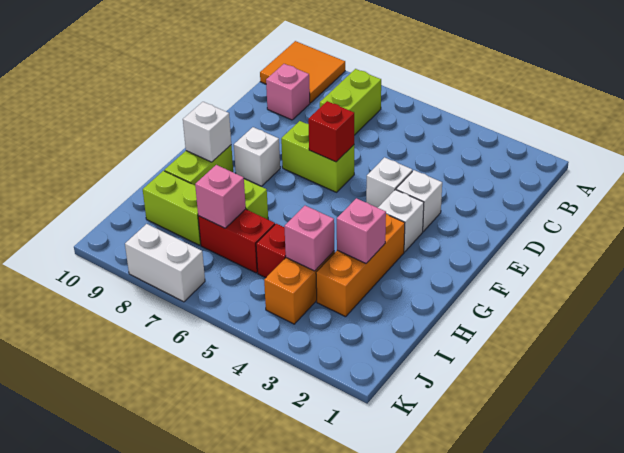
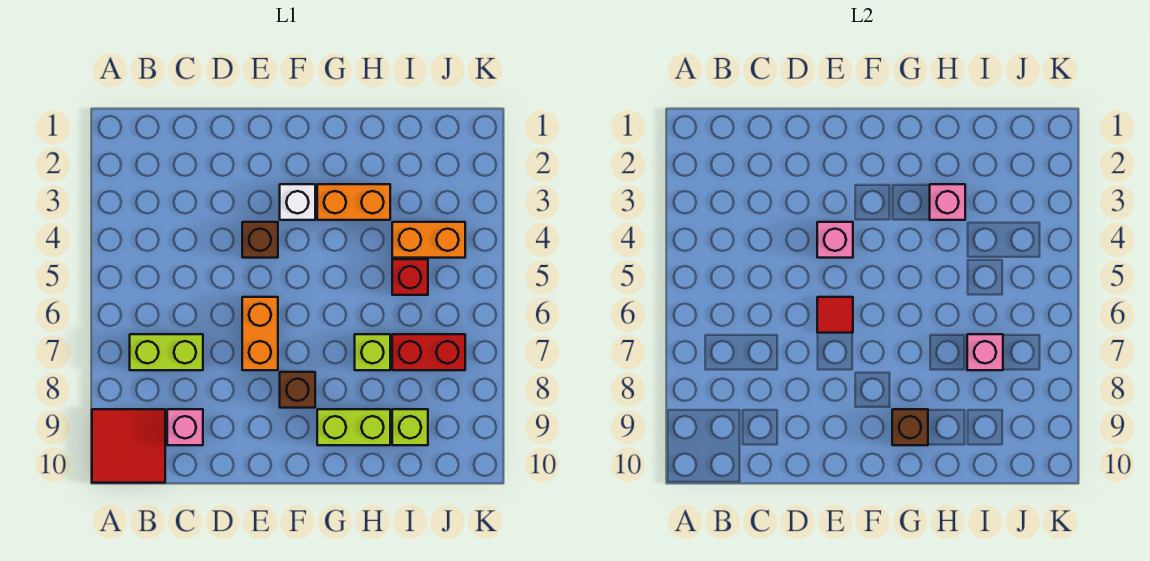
orange 2x2 tile [260,41,345,103] -> red 2x2 tile [92,409,165,483]
white 1x1 brick [396,170,442,231] -> none
white 1x1 brick [366,157,412,208] -> brown 1x1 brick [242,222,278,258]
lime 1x2 brick [281,121,354,192] -> orange 1x2 brick [242,297,278,370]
red 1x1 brick [308,101,354,162] -> red 1x1 tile [817,297,853,333]
white 1x1 brick [234,127,280,186] -> brown 1x1 brick [280,372,315,408]
orange 1x3 brick [316,214,405,317] -> orange 1x2 brick [317,184,390,220]
white 1x1 brick [183,102,231,162] -> brown 1x1 brick [892,409,928,445]
pink 1x1 brick [284,206,334,271] -> pink 1x1 brick moved to [817,222,853,258]
red 1x2 brick [198,209,275,273] -> red 1x2 brick turned to [392,334,465,370]
lime 1x2 brick [143,171,201,245] -> lime 1x1 brick [392,409,428,445]
white 1x2 brick [125,224,205,302] -> none

